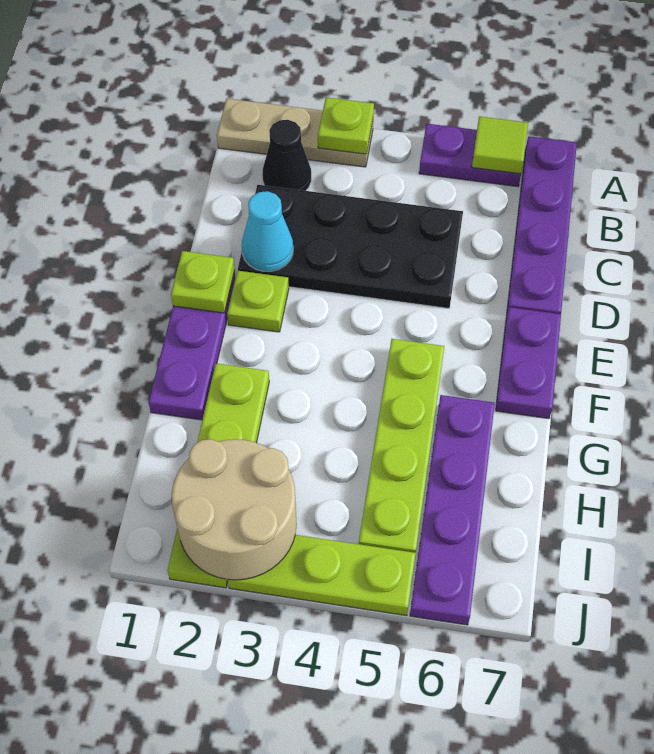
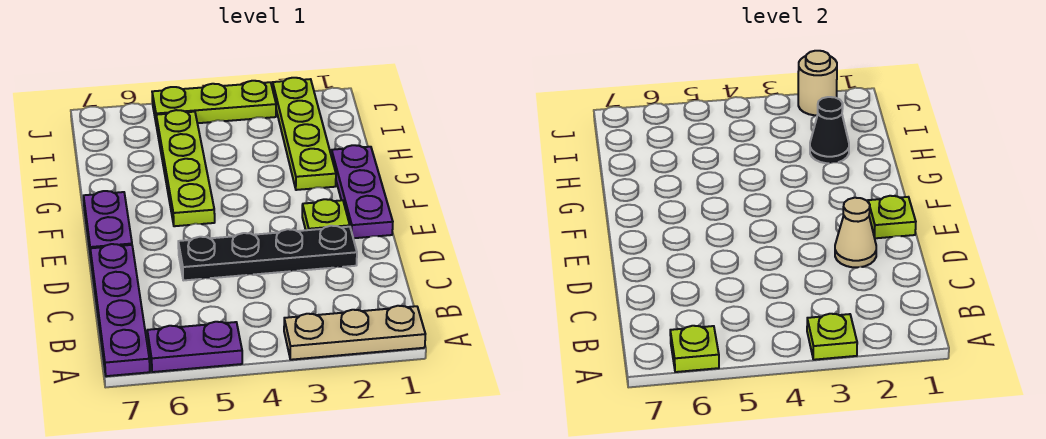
lime 1x1 tile [472,116,528,174] -> lime 1x1 plate [670,326,719,372]
black 1x1 cone [262,120,311,191] -> black 1x1 cone moved to [810,97,849,163]
black 2x4 plate [238,185,463,308] -> black 1x4 plate [178,226,357,280]
cyan 1x1 cone [242,191,293,271] -> tan 1x1 cone [835,198,876,267]
purple 1x4 plate [410,395,495,625] -> none
tan 2x2 round brick [172,439,297,580] -> tan 1x1 round brick [798,51,837,115]

